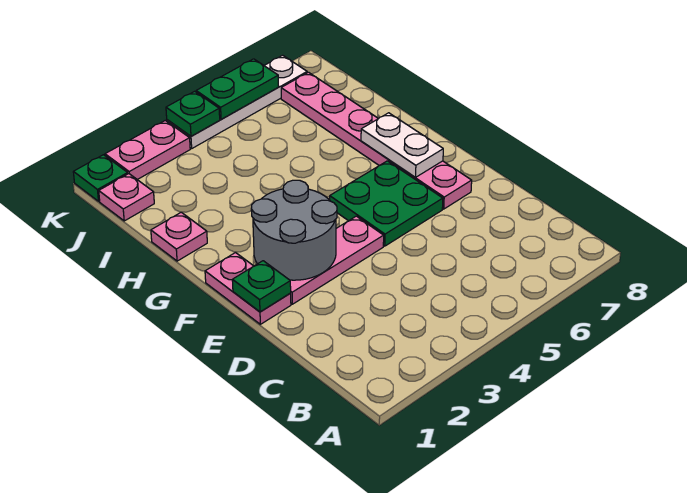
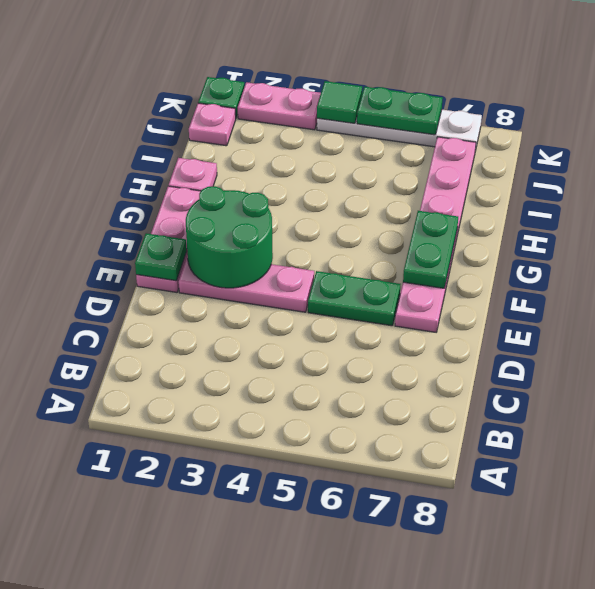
pink 1x2 plate [205,253,291,324] -> pink 1x3 plate [136,186,201,292]
grey 2x2 round brick [251,180,337,280] -> green 2x2 round brick [186,186,273,288]
green 2x2 plate [330,161,443,246] -> green 1x2 plate [308,271,400,326]
white 1x2 plate [361,113,443,177] -> green 1x2 plate [403,211,458,288]
green 1x1 plate [166,91,220,136] -> green 1x1 tile [317,81,362,123]

